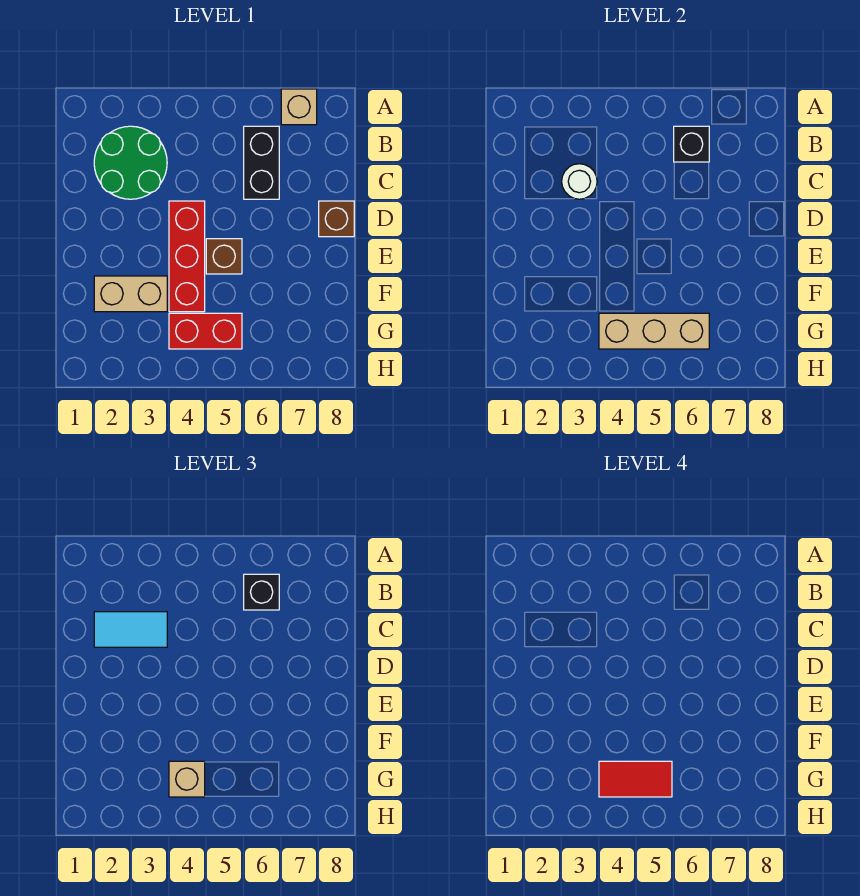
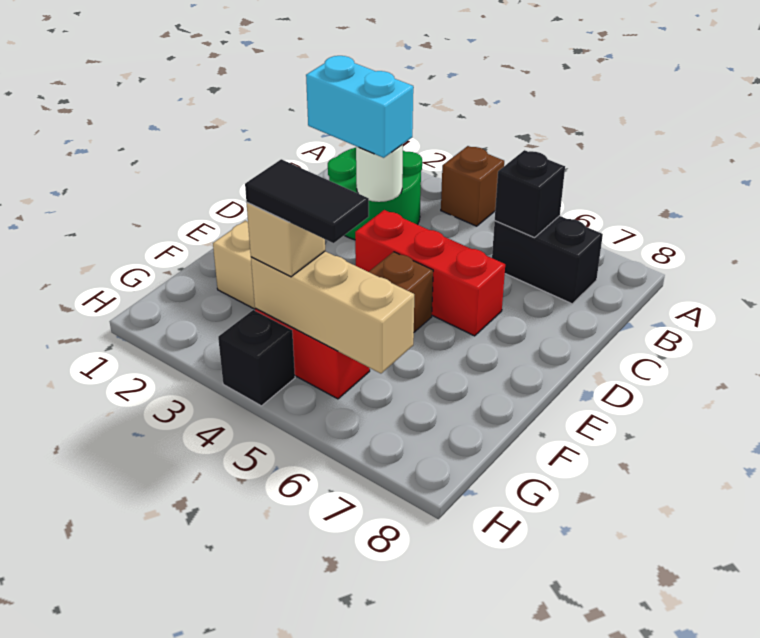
tan 1x1 brick [281,89,317,125] -> none
black 1x2 brick [244,126,279,199] -> black 1x2 brick turned to [492,216,603,304]
black 1x1 brick [244,574,279,610] -> black 1x1 brick moved to [218,310,295,406]
cyan 1x2 tile [94,612,167,647] -> cyan 1x2 brick [306,56,413,158]
red 1x3 brick [169,201,205,312] -> red 1x3 brick turned to [355,210,505,336]
brown 1x1 brick [319,201,354,237] -> brown 1x1 brick moved to [441,146,504,226]
red 1x2 tile [599,761,672,797] -> black 1x2 tile [245,159,369,243]

